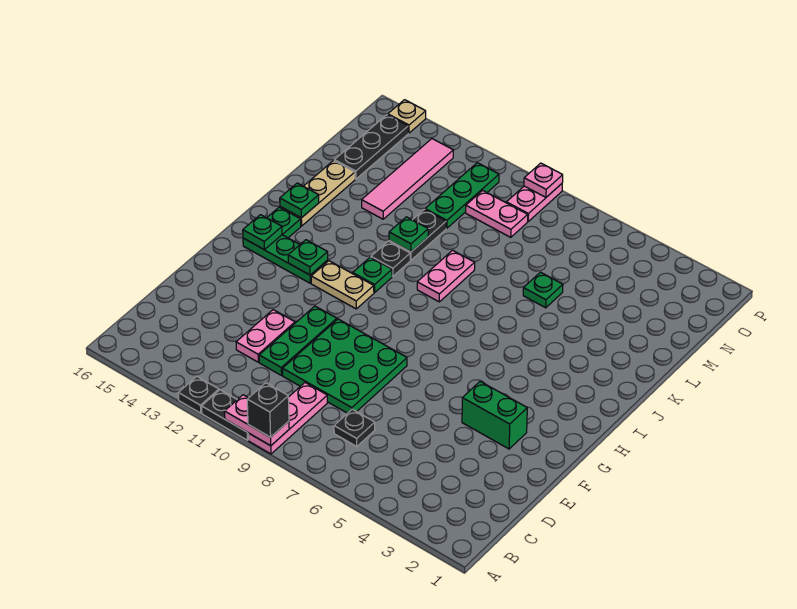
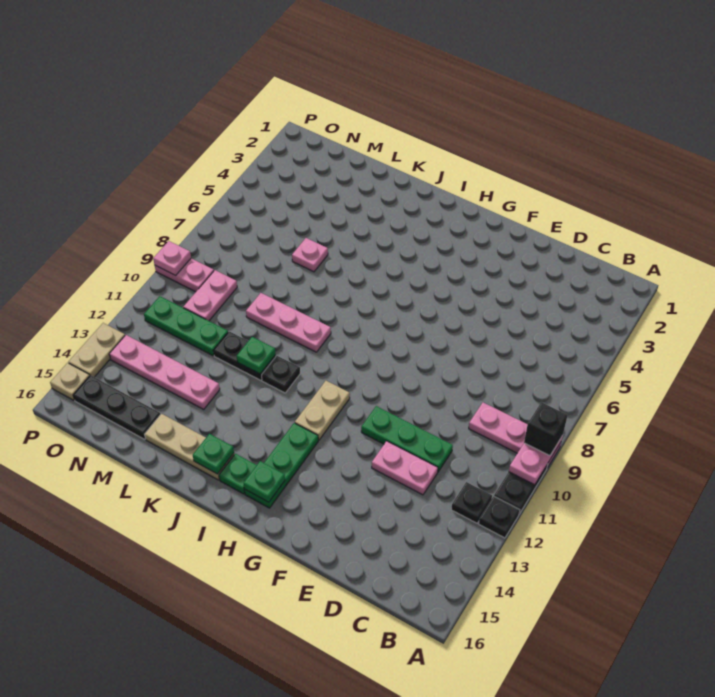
black 1x1 plate [334,409,375,447] -> black 1x1 plate moved to [451,482,492,523]
green 3x3 plate [283,319,407,413] -> none
green 1x2 brick [462,382,527,449] -> none
green 1x1 plate [288,240,328,275] -> none
green 1x1 plate [353,257,392,293] -> none
pink 1x2 plate [417,250,475,302] -> pink 1x3 plate [246,293,331,352]
green 1x1 plate [523,272,563,308] -> pink 1x1 plate [292,238,328,272]
pink 1x4 tile [362,139,453,219] -> pink 1x4 plate [109,335,220,409]
none -> tan 1x2 plate [68,323,125,377]

